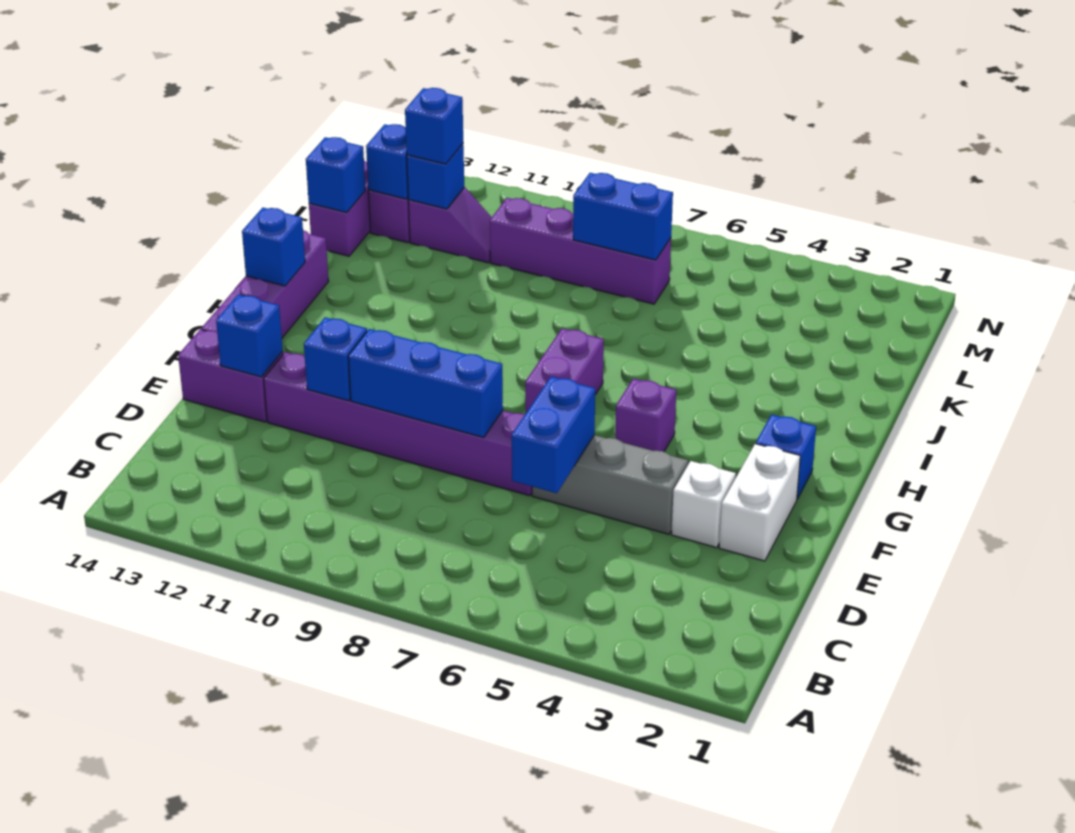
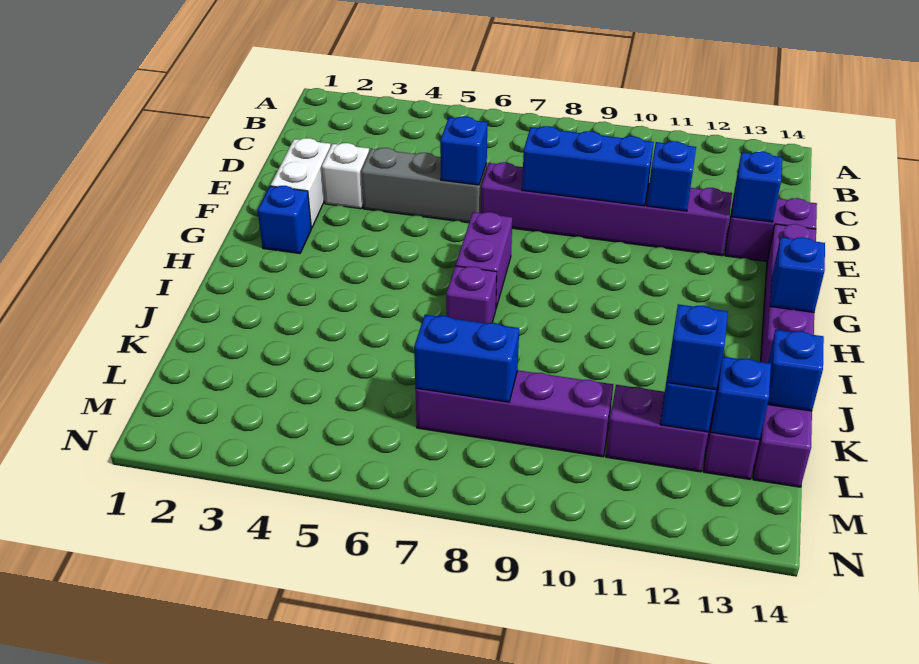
blue 1x2 brick [512,377,595,493] -> blue 1x1 brick [440,116,487,185]
purple 1x1 brick [615,379,676,452] -> purple 1x1 brick moved to [446,266,497,323]
purple 1x2 slope [408,187,492,263] -> purple 1x2 brick [606,385,708,472]

